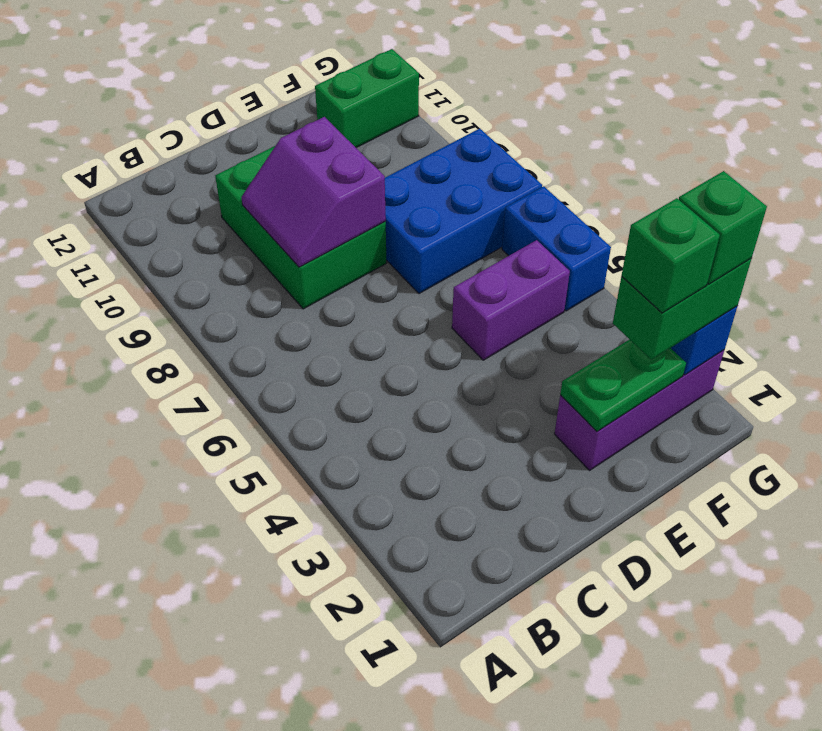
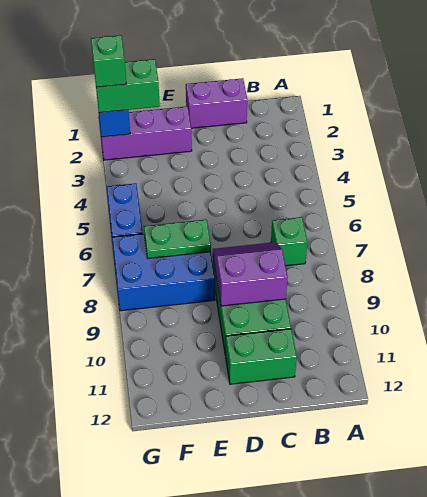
purple 2x2 slope [241,117,386,267] -> purple 2x2 slope turned to [213,242,288,306]
green 1x2 plate [560,339,686,432] -> green 1x2 plate moved to [144,220,211,258]
purple 1x2 brick [452,240,570,360] -> purple 1x2 brick moved to [186,78,247,128]
green 1x1 brick [622,198,720,313] -> green 1x1 brick moved to [271,217,307,266]
green 1x2 brick [315,49,419,148] -> green 1x2 brick moved to [226,329,297,384]

